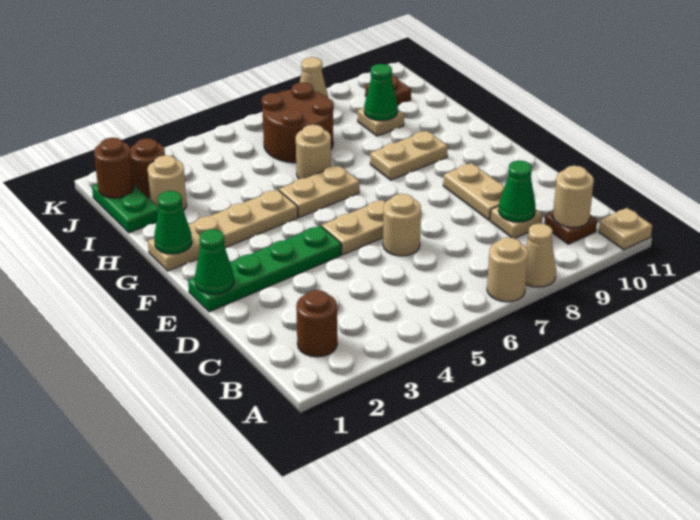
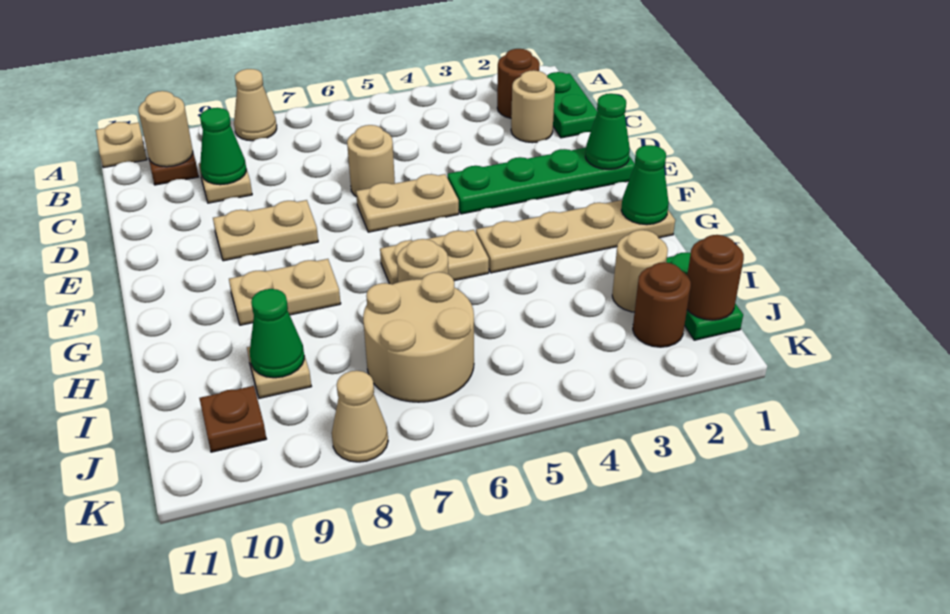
tan 1x1 round brick [487,237,528,302] -> tan 1x1 round brick moved to [511,70,555,143]
none -> green 1x2 plate [547,72,597,138]
tan 1x2 plate [443,163,504,220] -> tan 1x2 plate turned to [213,200,318,261]
brown 2x2 round brick [262,82,334,163] -> tan 2x2 round brick [363,272,474,402]

